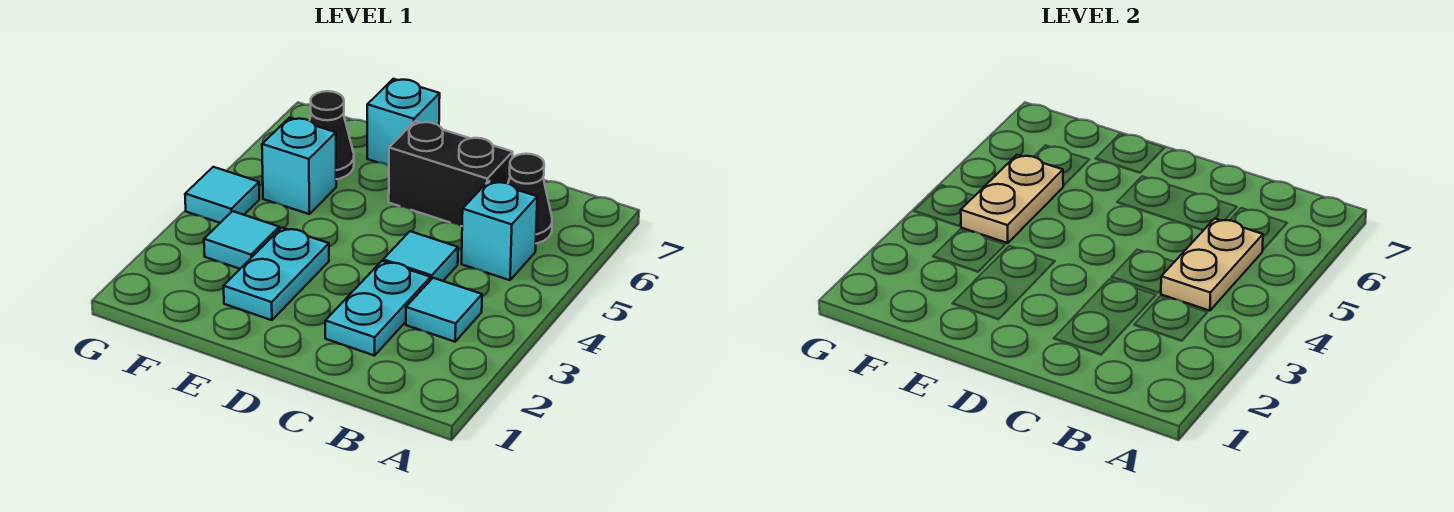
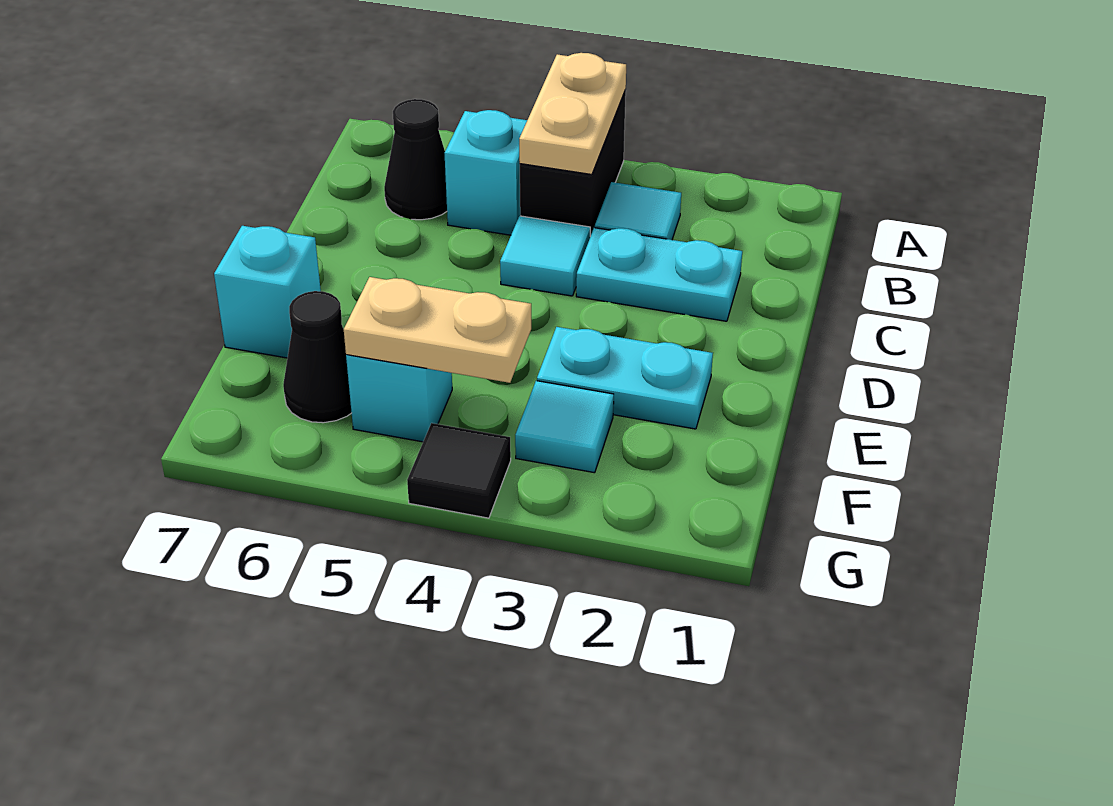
tan 1x2 plate [1161,219,1263,311] -> tan 1x2 plate turned to [519,53,626,175]
black 1x2 brick [389,121,513,226] -> black 1x2 brick moved to [520,90,626,236]
cyan 1x1 tile [185,167,259,223] -> black 1x1 tile [407,423,511,518]

